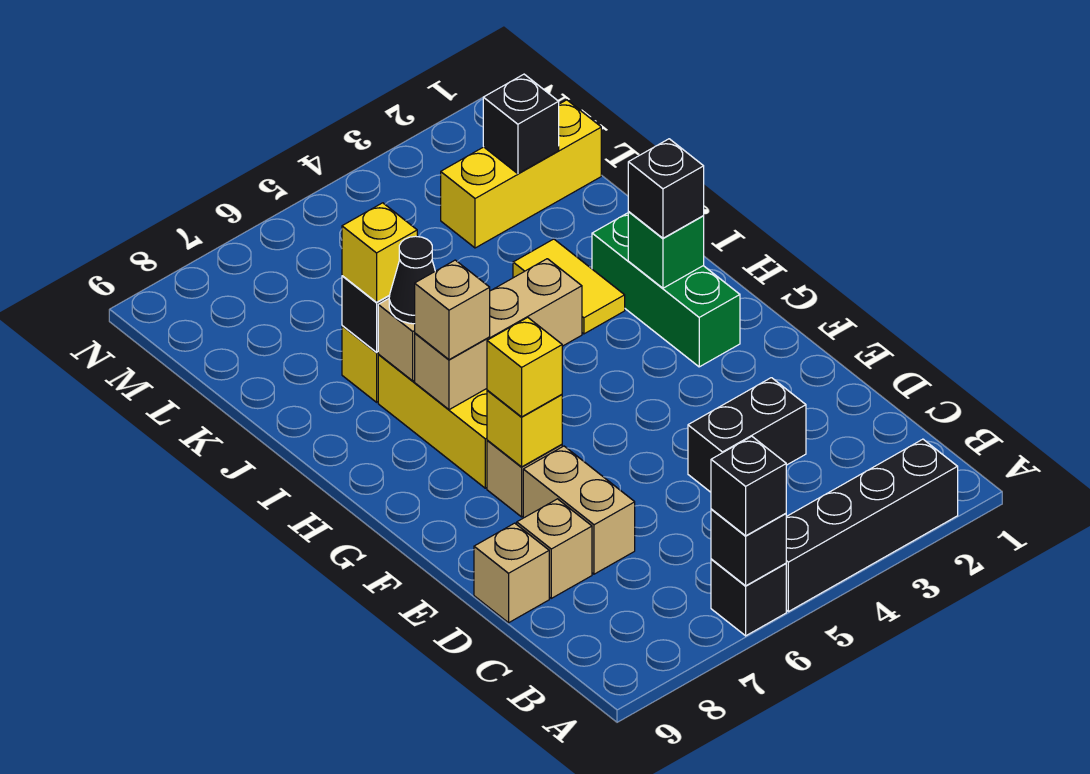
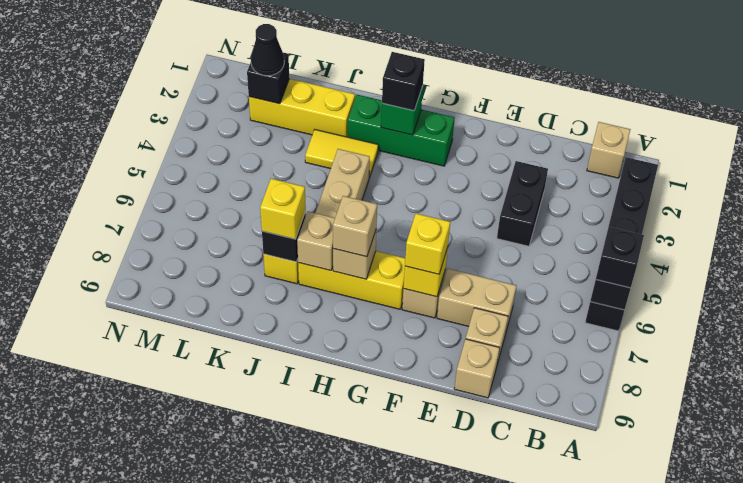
none -> tan 1x1 brick [587,122,630,178]
black 1x1 cone [389,236,435,324] -> black 1x1 cone moved to [251,24,284,76]
yellow 1x3 brick [441,100,601,248] -> yellow 1x3 brick turned to [249,79,355,137]

